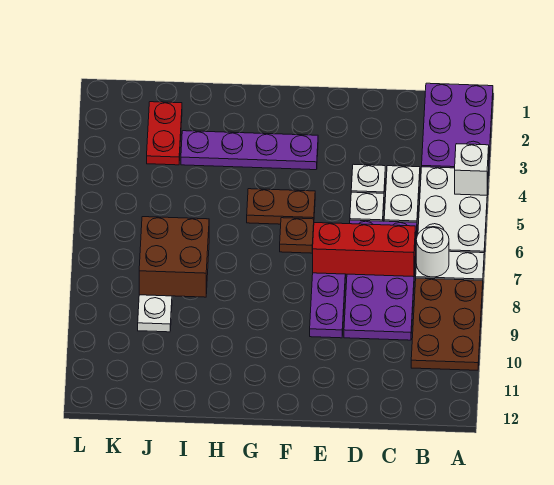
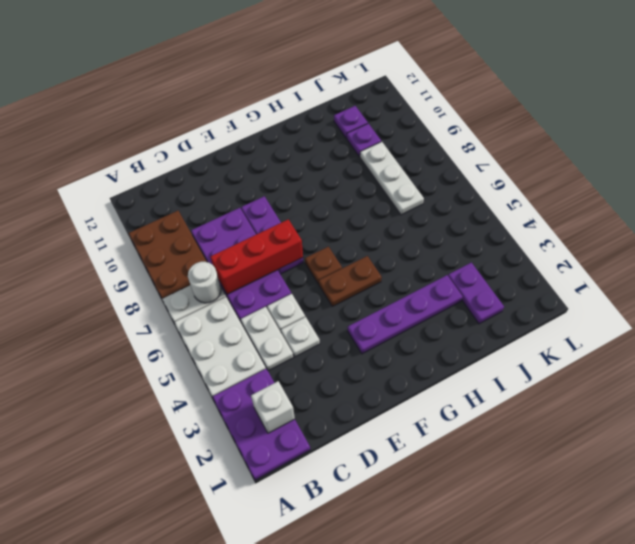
white 1x1 brick [455,144,489,195] -> white 1x1 brick moved to [251,381,295,433]
brown 2x2 brick [139,217,209,297] -> none
red 1x2 plate [147,102,182,165] -> purple 1x2 plate [448,263,504,324]
none -> purple 1x1 plate [347,123,381,157]
none -> purple 1x1 plate [334,106,368,138]

